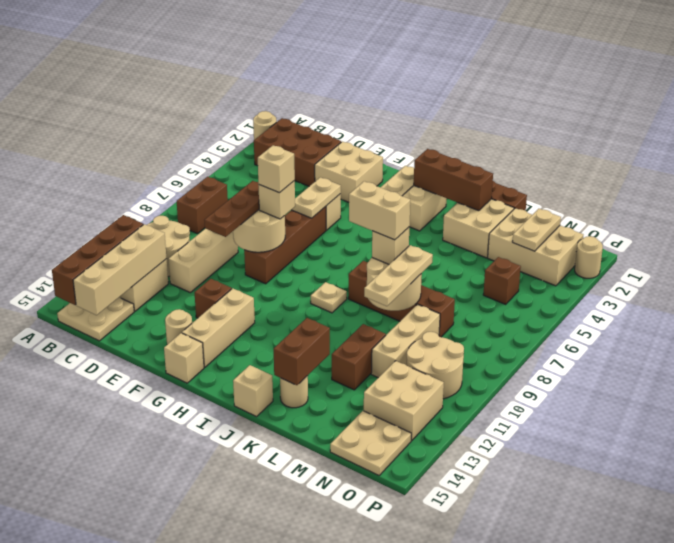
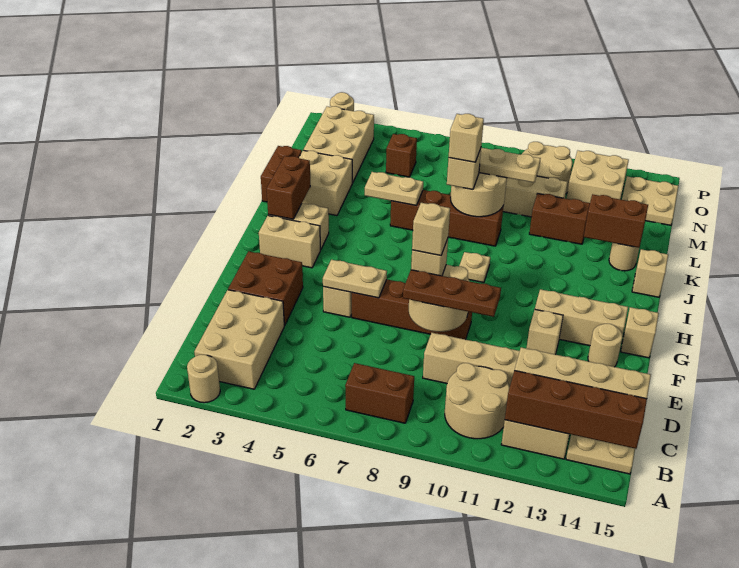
brown 2x3 brick [254,118,341,186] -> tan 2x3 brick [194,290,284,389]
tan 2x2 brick [315,142,383,202] -> brown 2x2 brick [228,251,303,326]
brown 1x1 brick [195,279,232,318] -> tan 1x1 brick [526,309,563,355]
brown 1x3 brick [414,149,493,211] -> brown 1x2 brick [267,156,310,219]
brown 1x4 brick [348,261,455,337] -> brown 1x4 brick turned to [390,190,503,246]
tan 1x2 brick [349,181,410,240] -> tan 1x1 brick [449,114,484,162]
tan 1x2 plate [512,209,561,251] -> tan 1x2 plate moved to [365,172,423,205]

